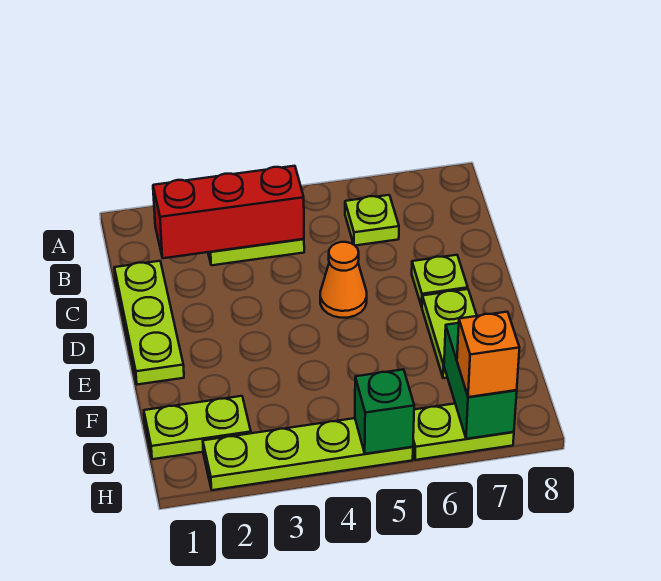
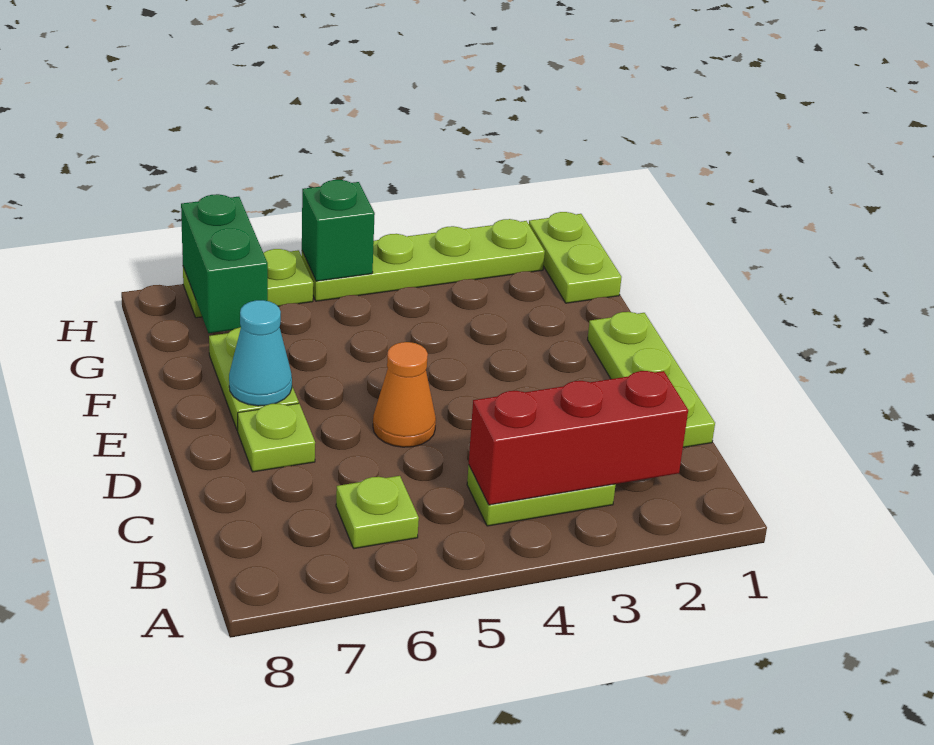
none -> cyan 1x1 cone [229,300,292,406]
lime 1x2 plate [144,396,251,459] -> lime 1x2 plate turned to [529,212,622,303]
orange 1x1 brick [457,312,520,397] -> none

